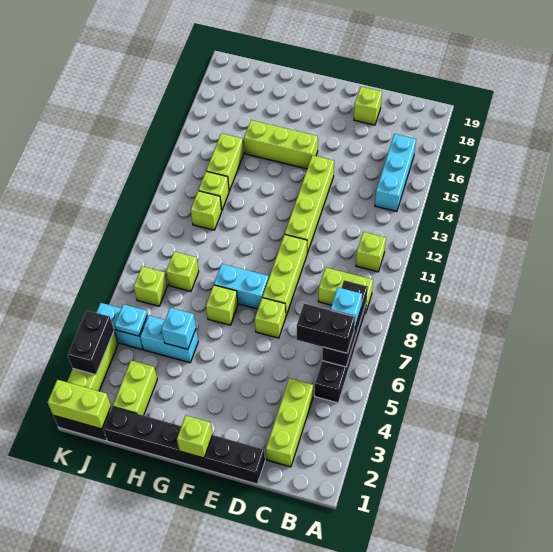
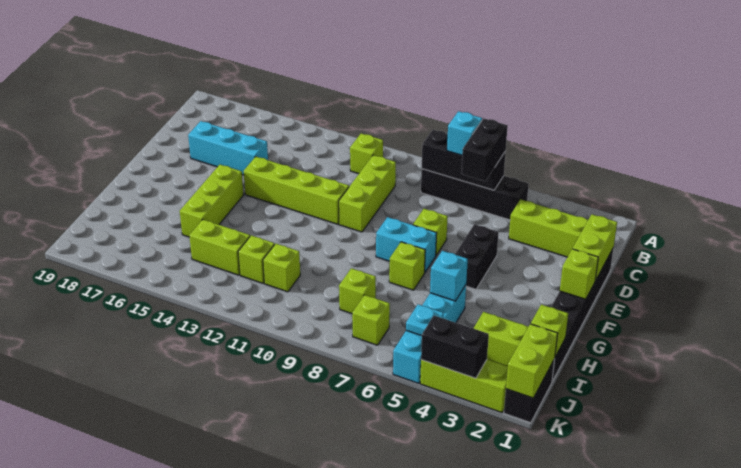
lime 1x2 brick [318,268,373,311] -> lime 1x2 brick moved to [573,214,617,281]
cyan 1x3 brick [375,134,416,212] -> cyan 1x3 brick moved to [188,121,268,175]
lime 1x1 brick [354,87,382,125] -> lime 1x1 brick moved to [531,304,568,357]
none -> black 1x2 brick [455,224,499,289]
lime 1x3 brick [263,234,307,316] -> lime 1x3 brick turned to [339,155,396,232]
cyan 1x2 brick [214,264,269,309] -> cyan 1x2 brick turned to [376,217,437,272]

